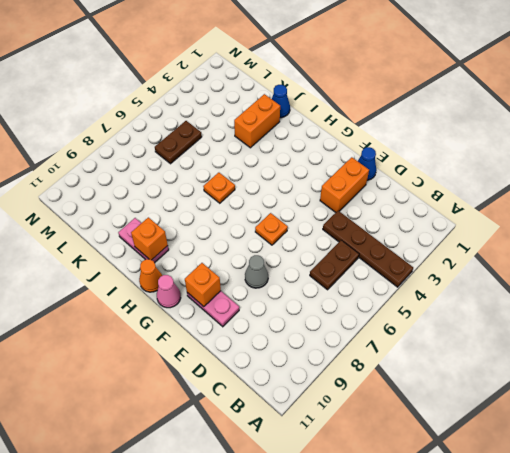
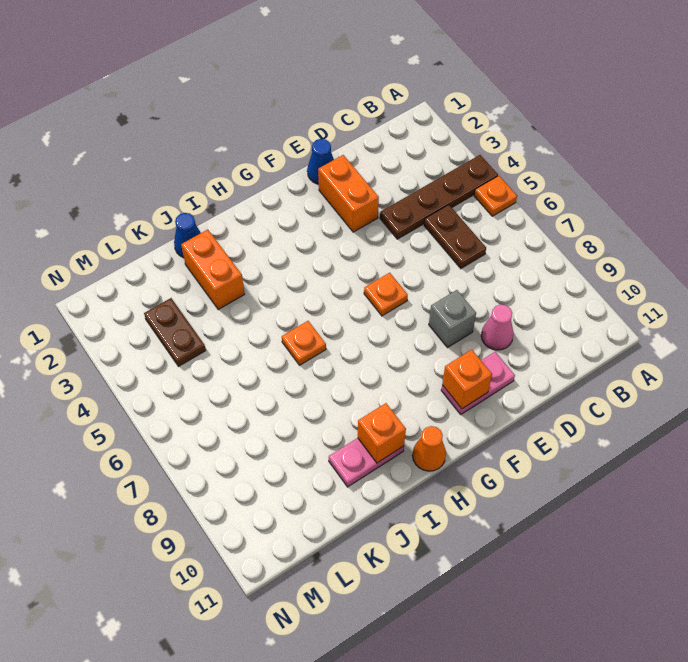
none -> orange 1x1 plate [474,176,517,216]
grey 1x1 cone [245,255,268,288] -> grey 1x1 brick [429,290,476,348]
pink 1x1 cone [157,275,181,308] -> pink 1x1 cone moved to [481,304,514,350]
brown 1x2 plate [155,121,202,164] -> brown 1x2 plate moved to [144,298,206,366]

